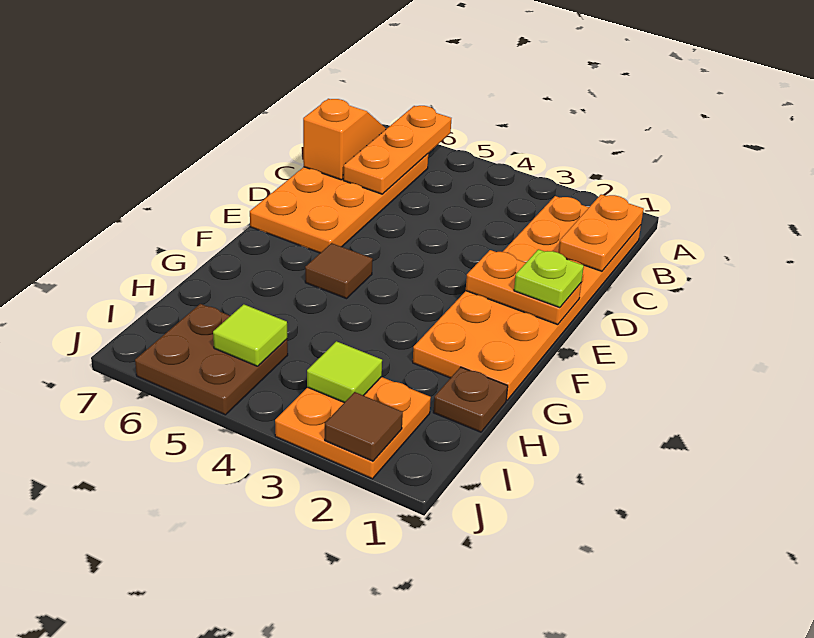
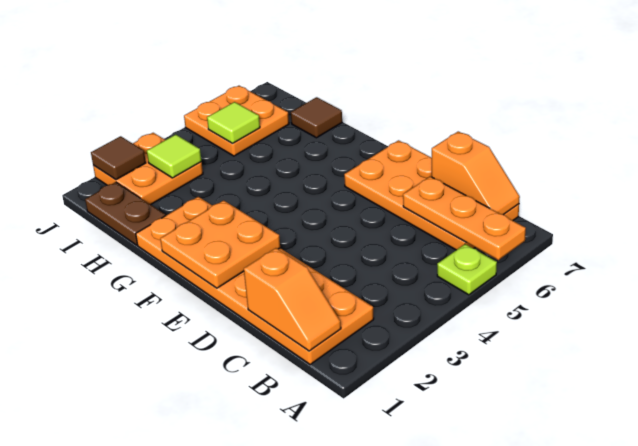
orange 1x2 plate [558,194,644,271] -> orange 1x2 slope [244,248,341,351]
orange 1x2 plate [466,250,581,325] -> orange 2x2 plate [160,200,280,288]
lime 1x1 plate [514,249,584,308] -> lime 1x1 plate moved to [437,244,497,295]
brown 1x1 tile [305,243,373,299] -> brown 1x1 tile moved to [291,97,342,138]
brown 1x1 plate [433,367,508,432] -> brown 1x2 plate [85,182,166,245]
brown 2x2 plate [135,304,288,415] -> orange 2x2 plate [184,86,289,156]

